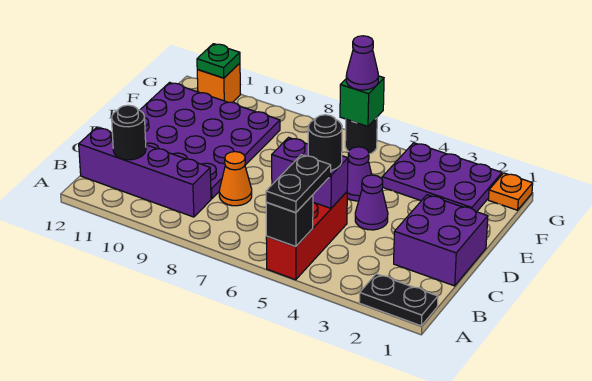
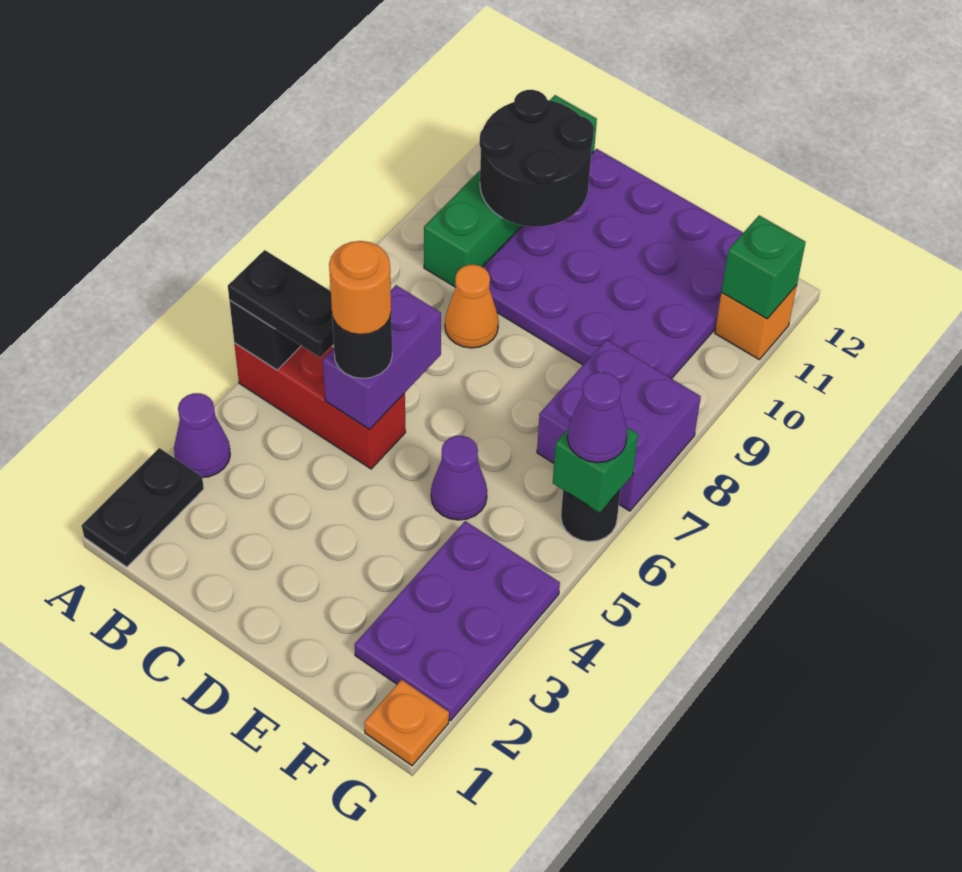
purple 1x4 brick [79,127,211,217] -> green 1x4 brick [424,95,597,287]
black 1x1 round brick [112,105,146,160] -> black 2x2 round brick [480,90,594,227]
purple 2x2 brick [394,195,488,286] -> purple 2x2 brick moved to [537,340,701,511]
none -> orange 1x1 round brick [329,241,391,335]
purple 1x1 cone [355,175,388,230] -> purple 1x1 cone moved to [174,393,230,477]
green 1x1 plate [197,44,240,78] -> green 1x1 brick [722,215,806,319]

